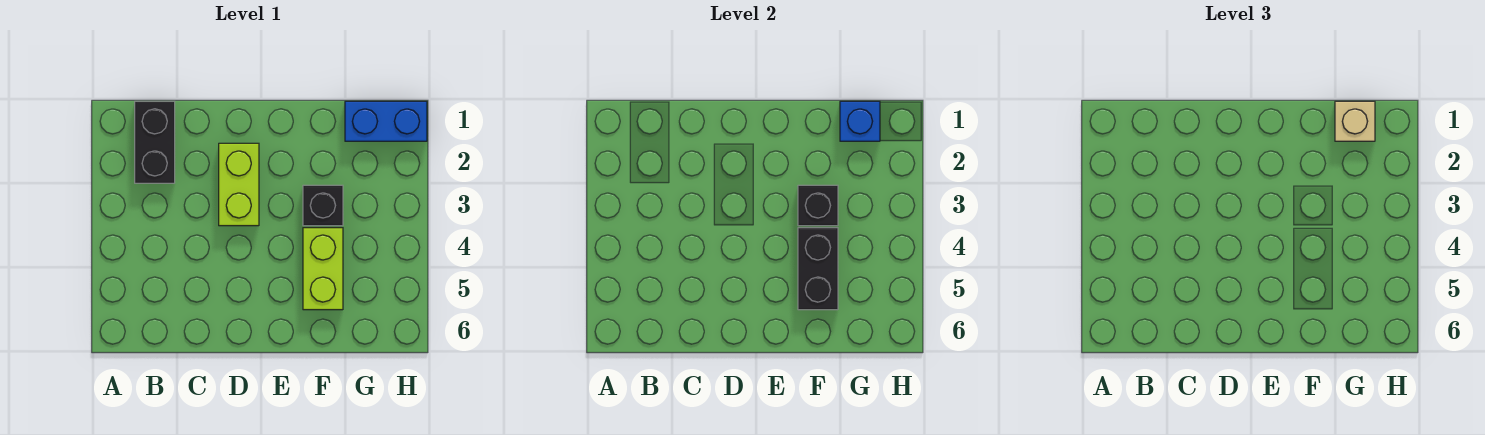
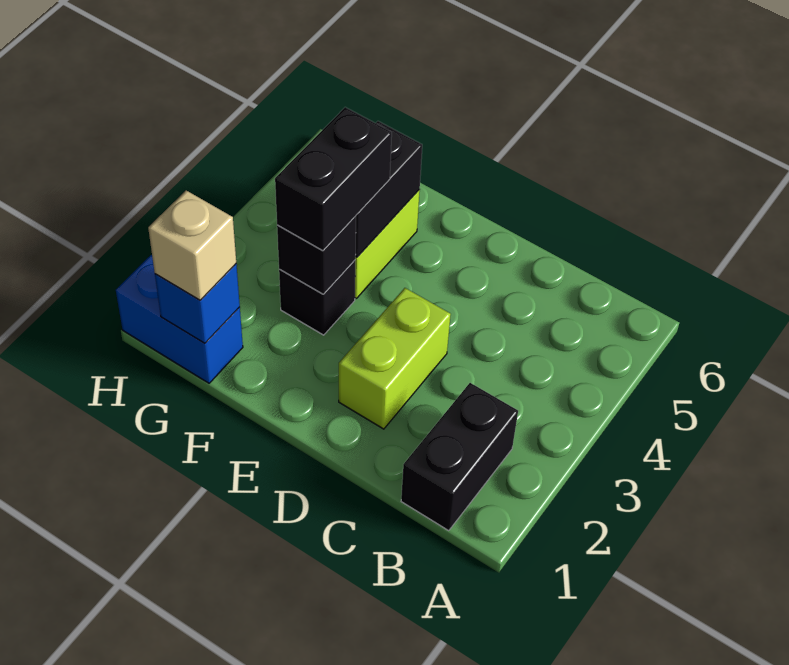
none -> black 1x2 brick [275,107,392,251]

